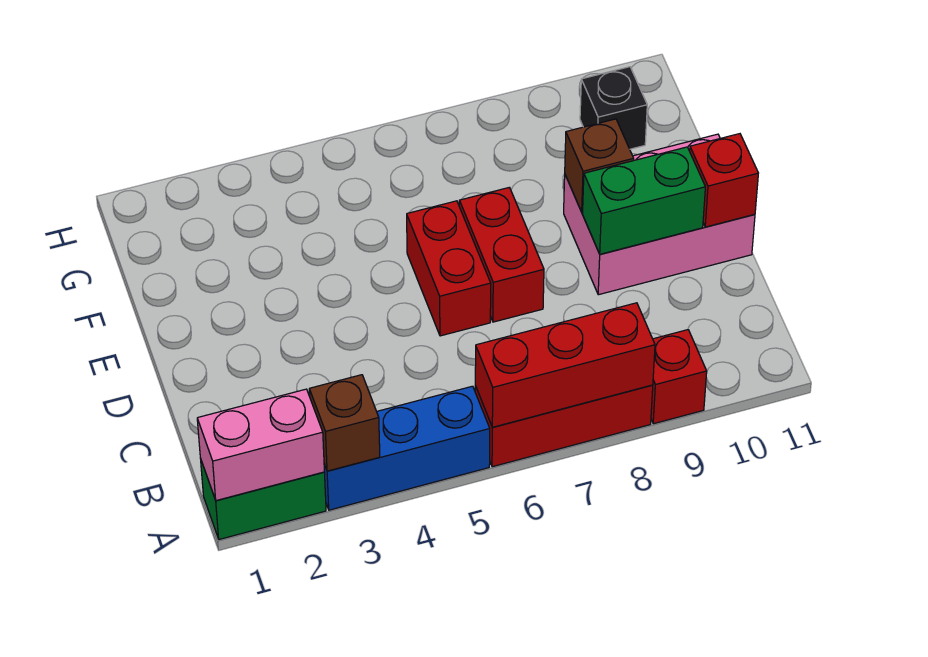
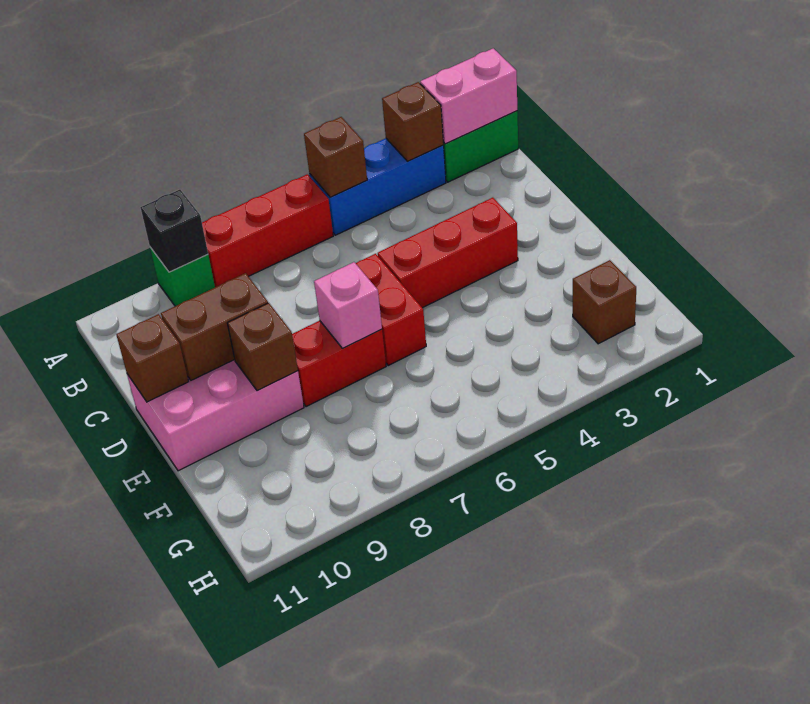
none -> brown 1x1 brick [304,117,367,197]
red 1x3 brick [475,303,655,427] -> red 1x3 brick moved to [378,198,518,308]
red 1x1 brick [651,330,707,424] -> green 1x1 brick [150,247,215,306]
red 1x2 brick [459,187,544,322] -> red 1x2 brick turned to [292,321,386,407]
green 1x2 brick [583,147,705,254] -> brown 1x2 brick [161,273,268,380]
red 1x1 brick [690,134,758,227] -> brown 1x1 brick [116,314,189,402]
none -> pink 1x1 brick [314,262,382,348]
none -> brown 1x1 brick [573,260,636,344]
black 1x1 brick [580,67,647,149] -> black 1x1 brick moved to [141,190,208,272]

